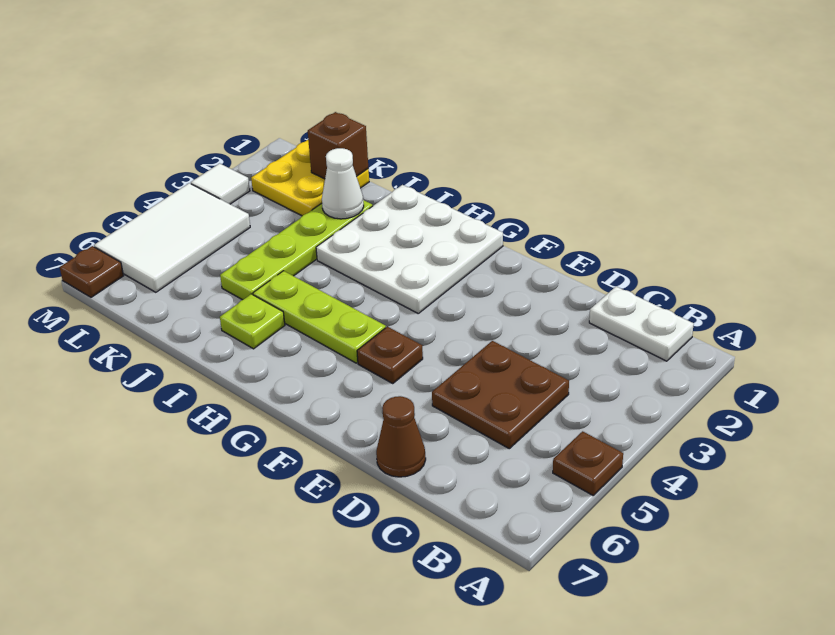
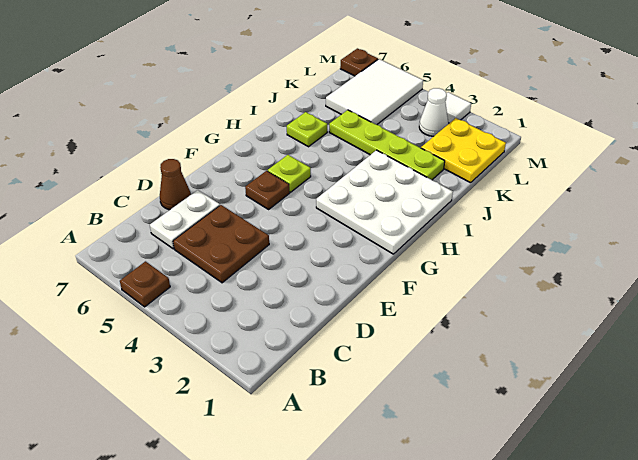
white 1x2 plate [589,287,694,361] -> white 1x2 plate moved to [150,190,220,249]
lime 1x3 plate [253,271,386,363] -> lime 1x1 plate [268,155,311,192]
white 1x1 cone [322,148,364,219] -> white 1x1 cone moved to [419,88,448,136]
brown 1x1 brick [308,112,368,179] -> none
white 2x3 tile [94,183,250,292] -> white 2x3 tile turned to [326,59,423,125]

